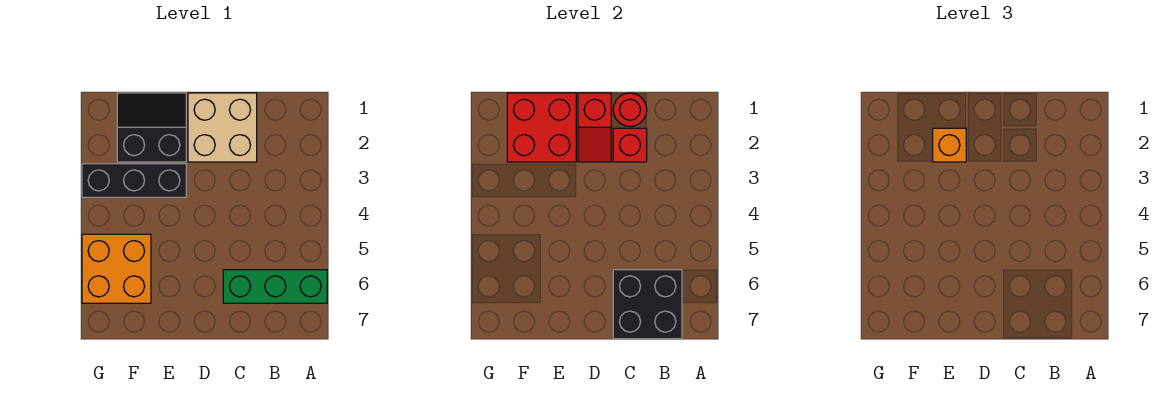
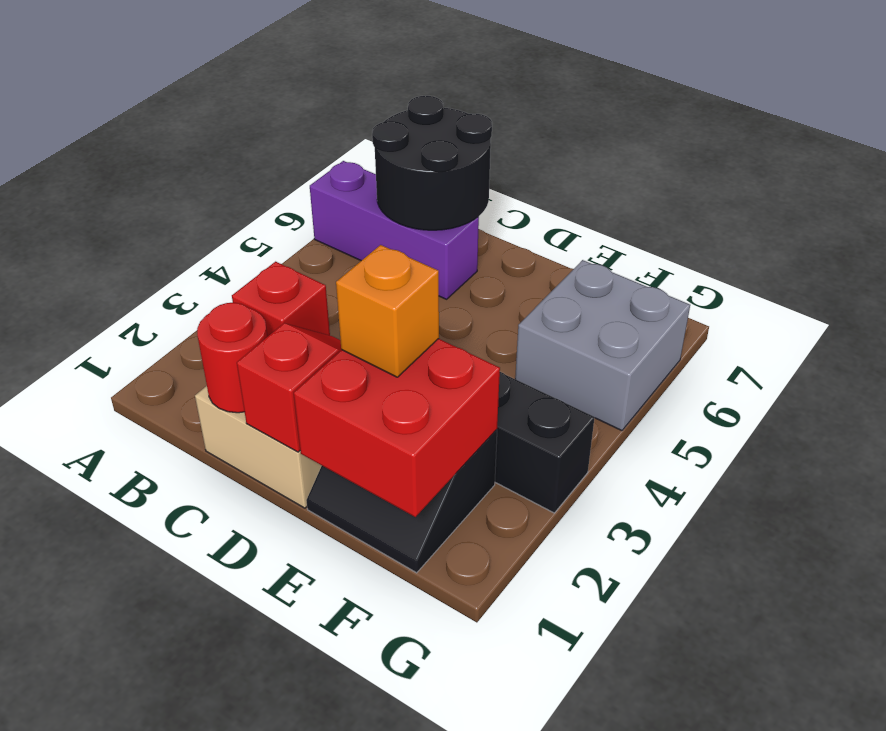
green 1x3 brick [223,270,327,303] -> purple 1x3 brick [310,161,479,299]
black 2x2 brick [613,270,682,339] -> black 2x2 round brick [372,96,492,230]
orange 2x2 brick [82,234,151,303] -> grey 2x2 brick [515,260,690,431]

